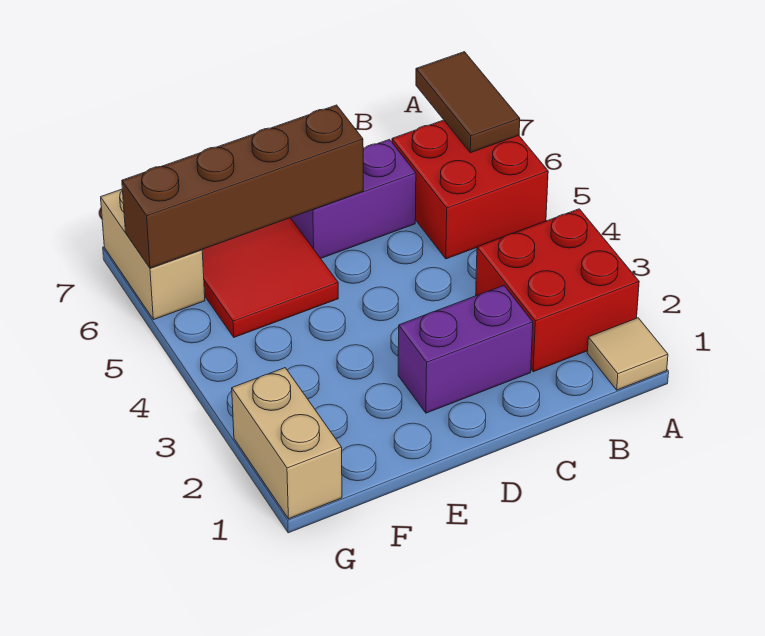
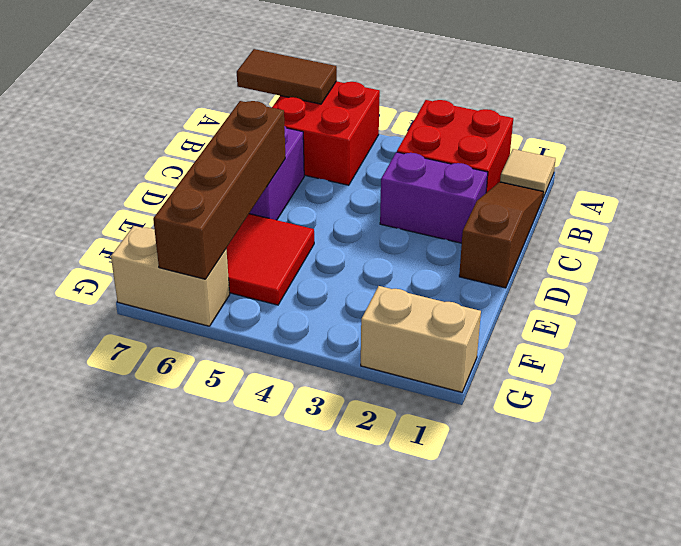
none -> brown 1x3 slope [459,182,544,288]
purple 1x2 brick [398,286,533,413] -> purple 1x2 brick turned to [380,152,488,243]

